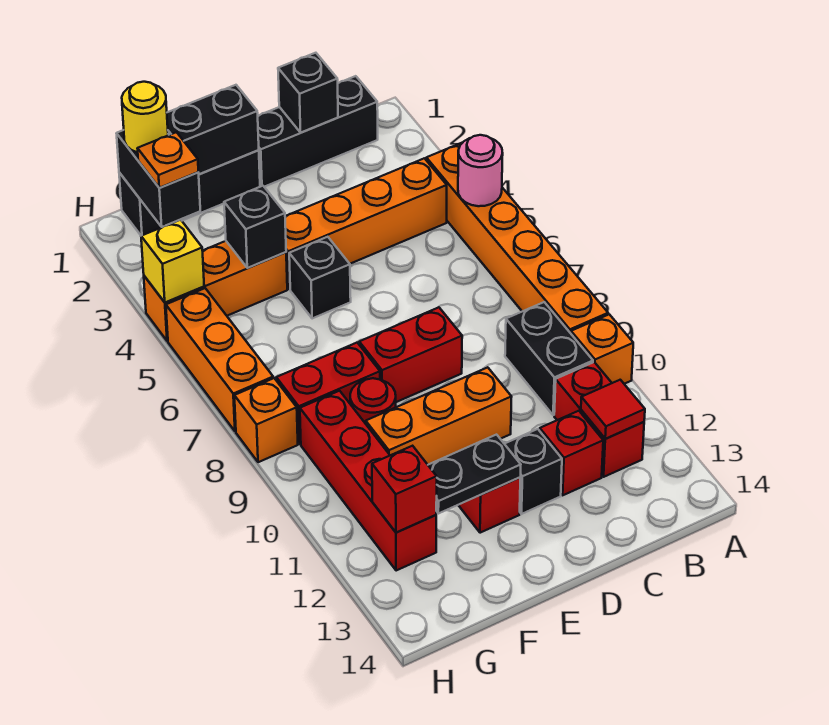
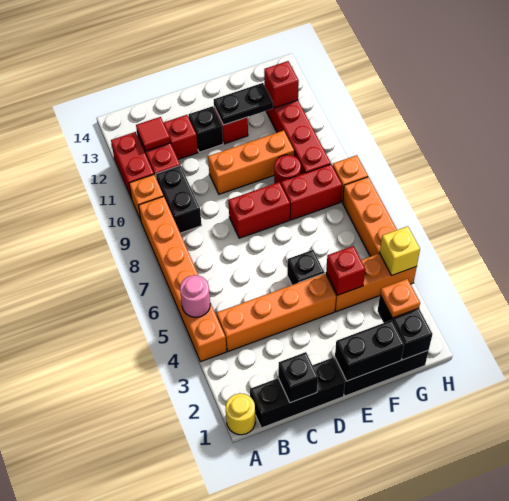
none -> red 1x2 brick [111,132,154,199]
black 1x1 brick [224,186,286,268] -> red 1x1 brick [326,246,365,295]
yellow 1x1 round brick [122,82,168,152] -> yellow 1x1 round brick moved to [226,393,255,435]

